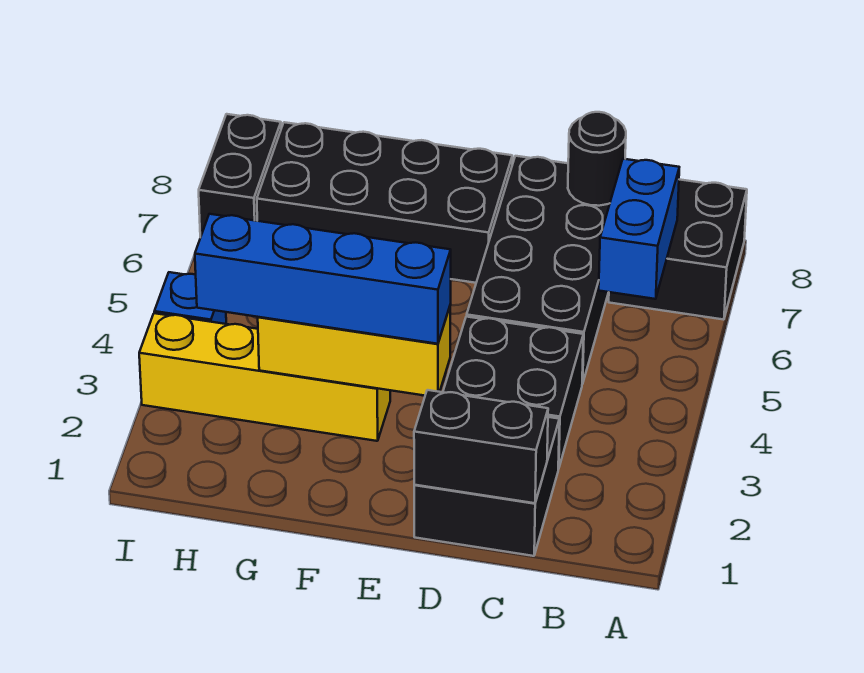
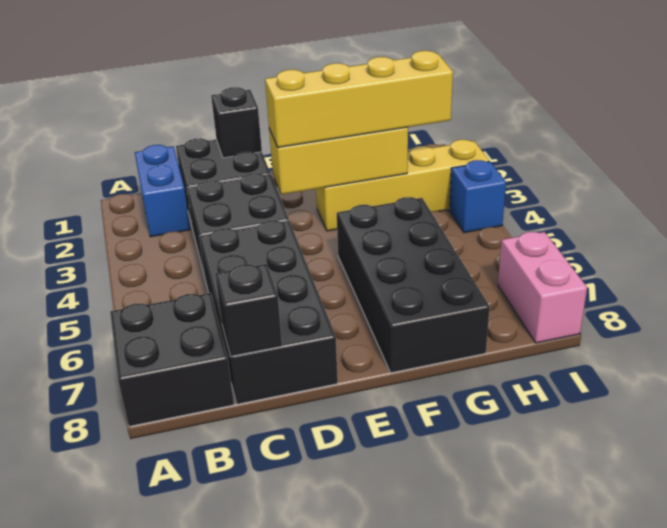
blue 1x2 brick [599,159,679,299] -> blue 1x2 brick moved to [135,145,191,237]
black 1x2 brick [414,390,548,503] -> black 1x1 brick [211,87,262,158]
black 1x1 round brick [568,112,626,206] -> black 1x1 brick [215,264,282,357]
blue 1x4 brick [195,214,451,344] -> yellow 1x4 brick [265,51,453,148]
black 2x4 brick [257,122,512,283] -> black 2x4 brick turned to [337,197,490,373]
black 1x2 brick [199,114,281,237] -> pink 1x2 brick [498,232,587,343]

